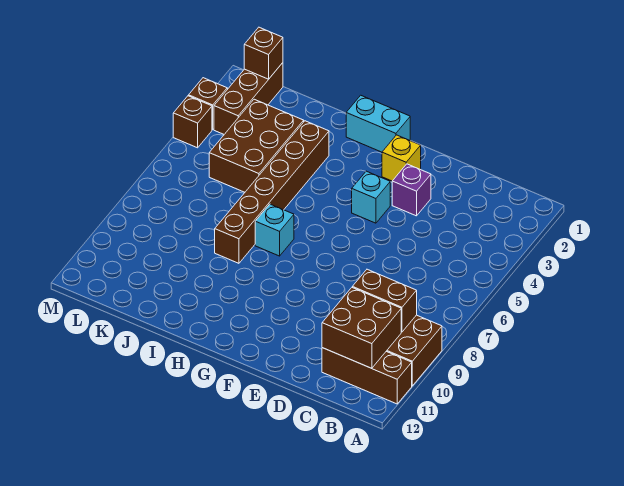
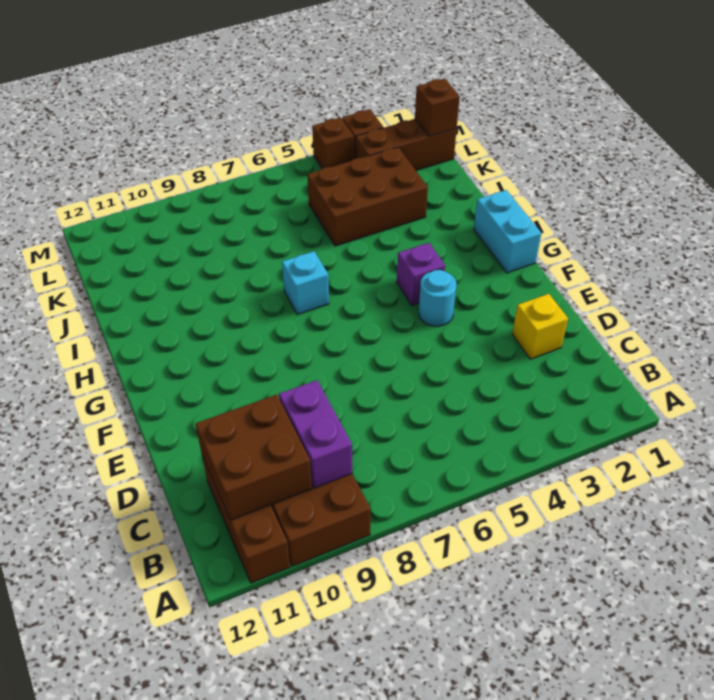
brown 1x2 brick [352,269,417,332] -> purple 1x2 brick [279,380,352,488]
purple 1x1 brick [392,164,431,216] -> purple 1x1 brick moved to [397,243,445,305]
yellow 1x1 brick [382,135,421,181] -> yellow 1x1 brick moved to [512,294,568,359]
cyan 1x1 brick [352,171,390,223] -> cyan 1x1 round brick [419,270,456,326]
brown 1x6 brick [215,121,329,263] -> none

